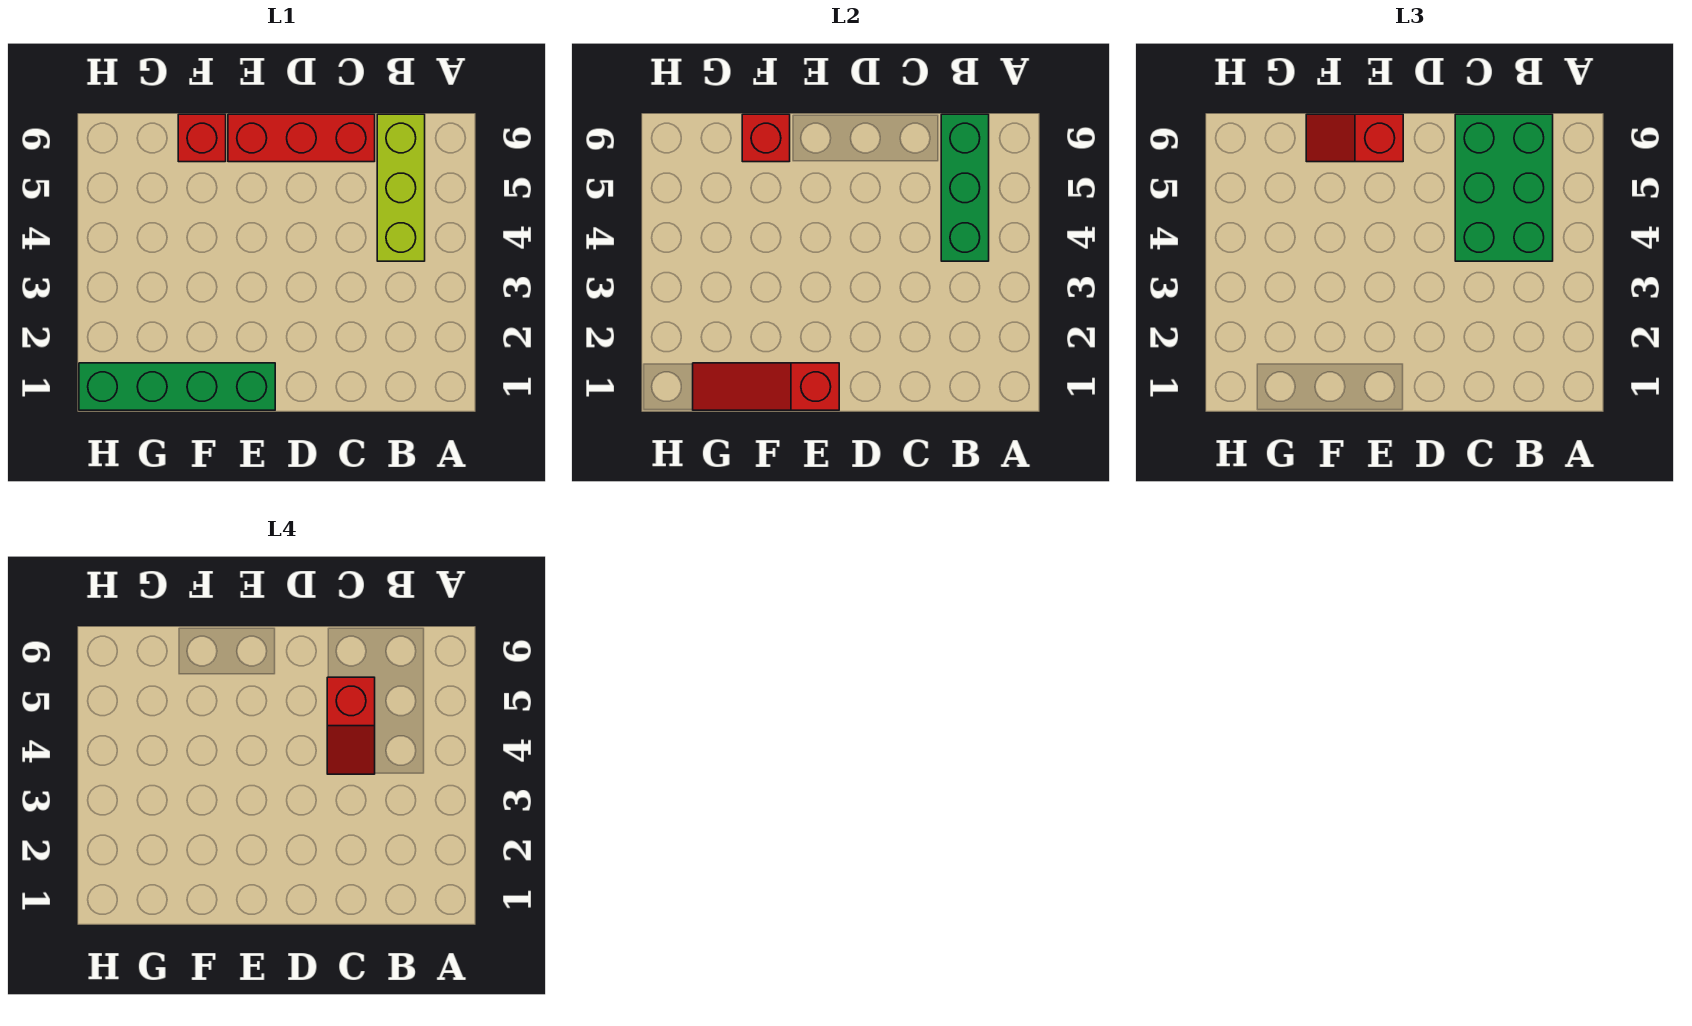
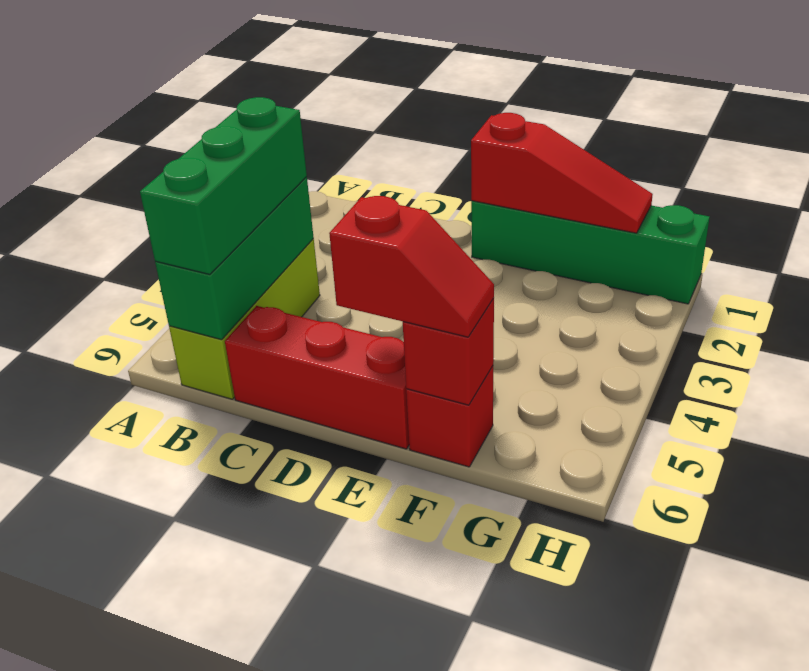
green 2x3 brick [1455,114,1553,261] -> green 1x3 brick [140,97,307,274]
red 1x2 slope [327,677,375,774] -> none

